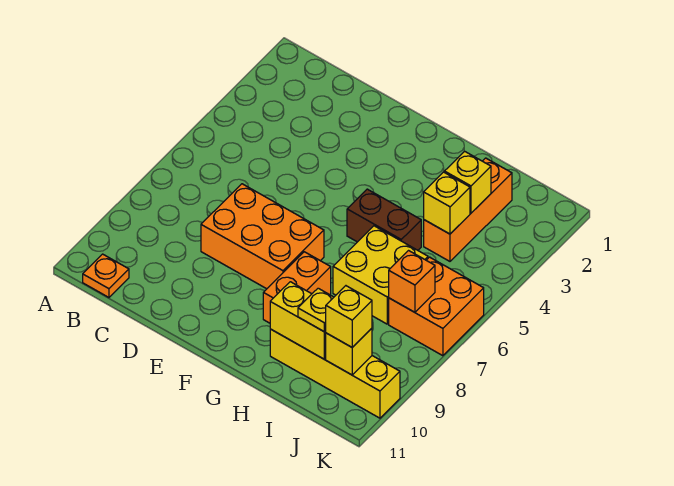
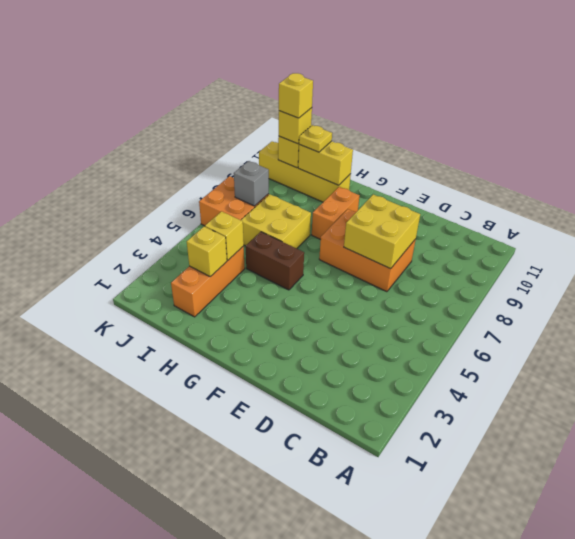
orange 1x1 plate [83,254,129,297] -> none
none -> yellow 2x2 brick [344,194,420,269]
orange 1x1 brick [389,251,435,312] -> grey 1x1 brick [234,161,269,206]
none -> yellow 1x1 brick [279,73,313,118]

